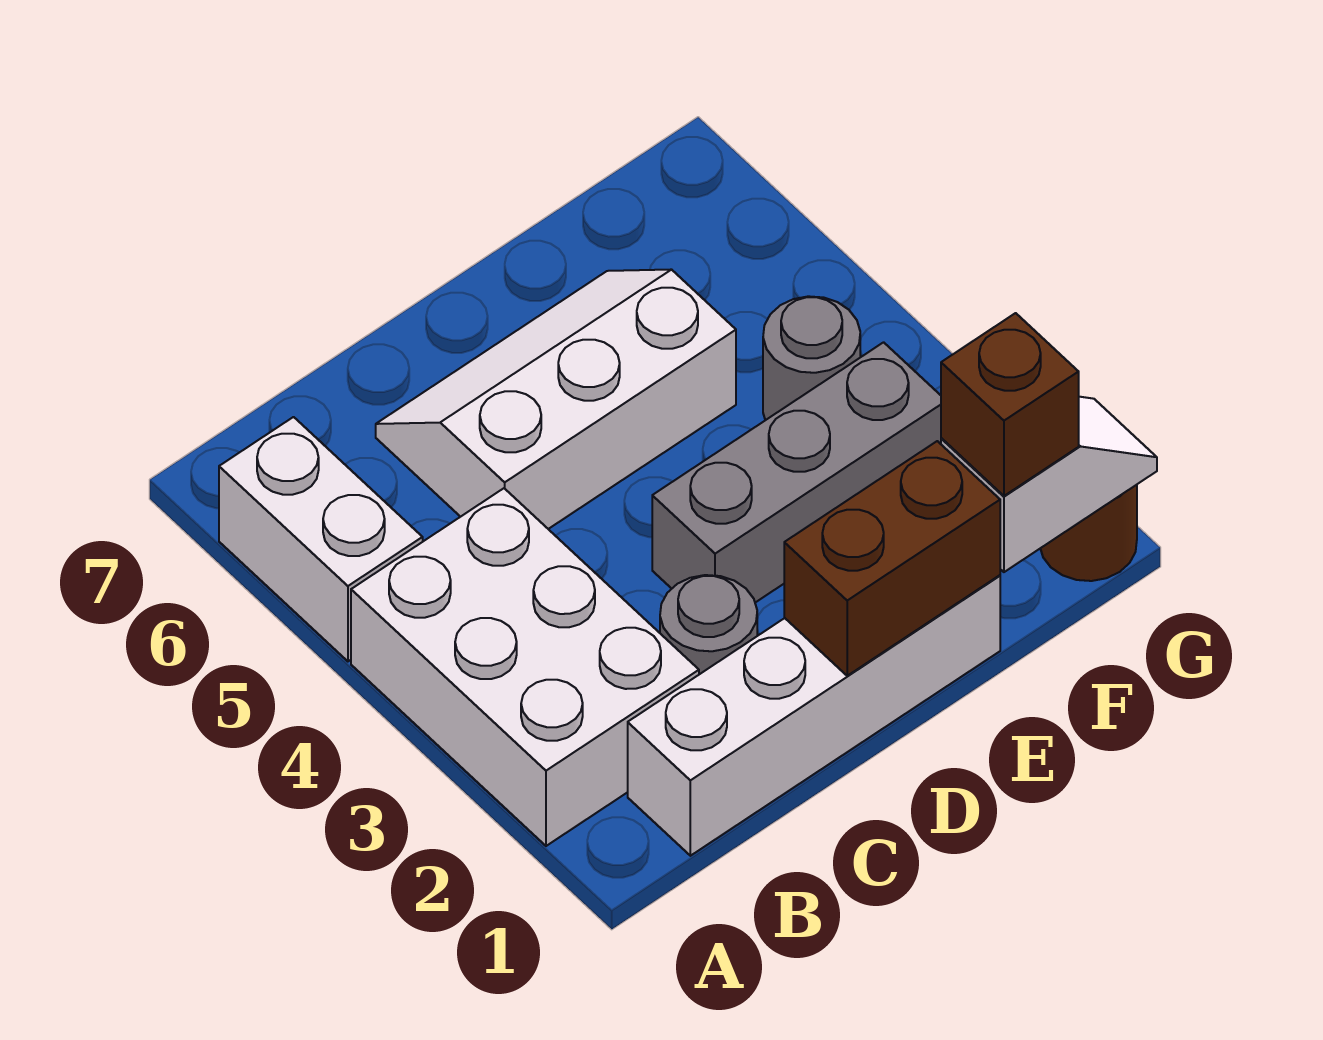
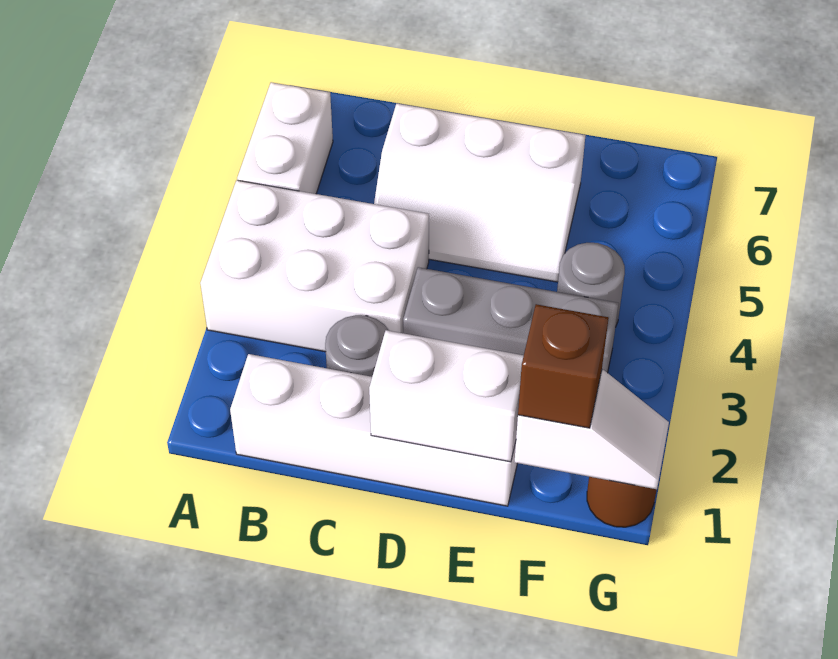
white 2x3 brick [351,488,699,846] -> white 2x3 brick turned to [200,180,429,352]
white 2x3 slope [376,270,736,529] -> white 2x3 slope turned to [374,104,585,282]
brown 1x2 brick [784,441,1000,676] -> white 1x2 brick [369,330,524,462]

